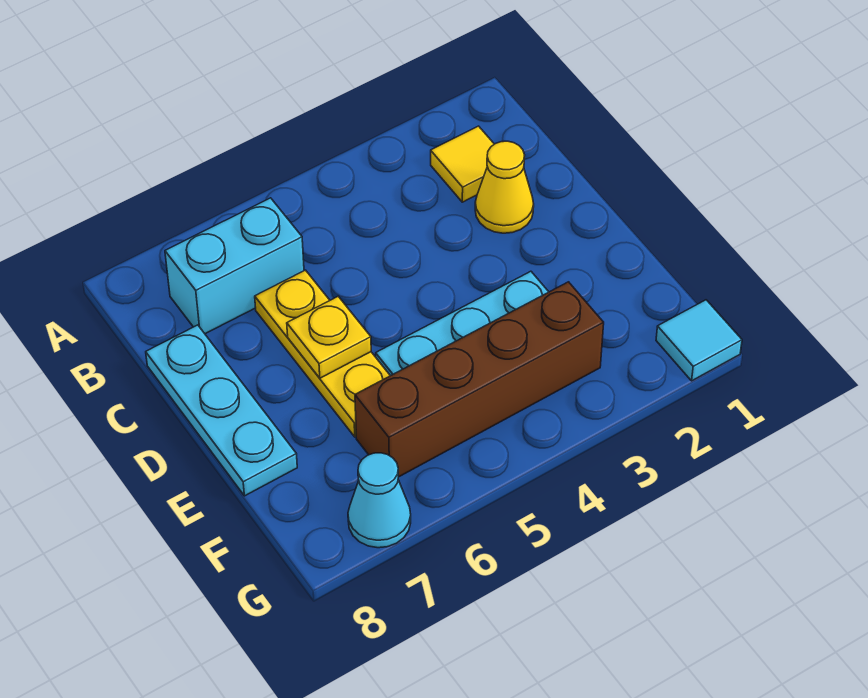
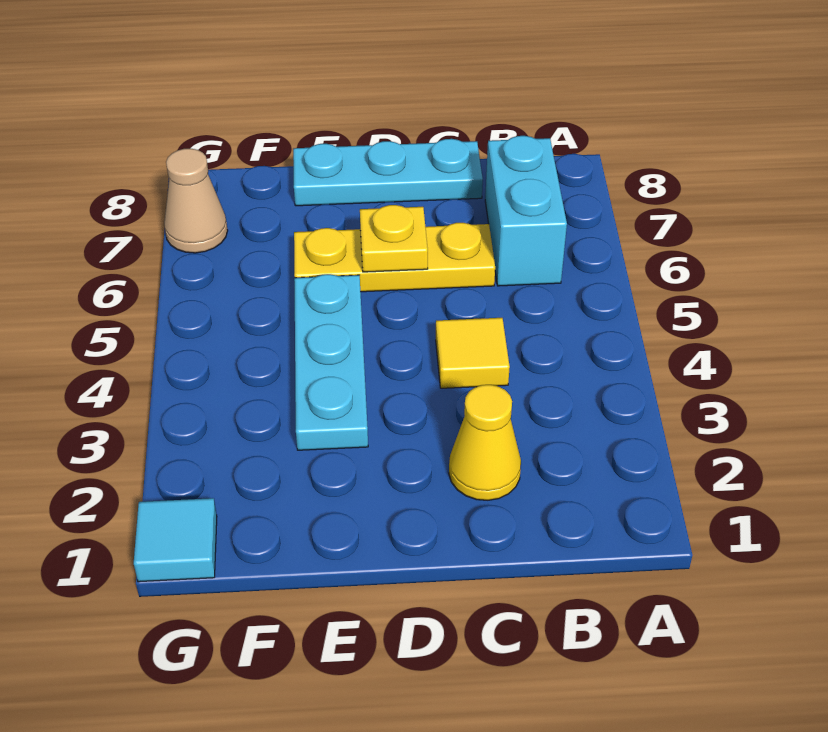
yellow 1x1 tile [431,126,494,202] -> yellow 1x1 tile moved to [436,318,510,388]
brown 1x4 brick [355,282,604,477] -> none
cyan 1x1 cone [348,453,411,548] -> tan 1x1 cone [164,148,228,253]

